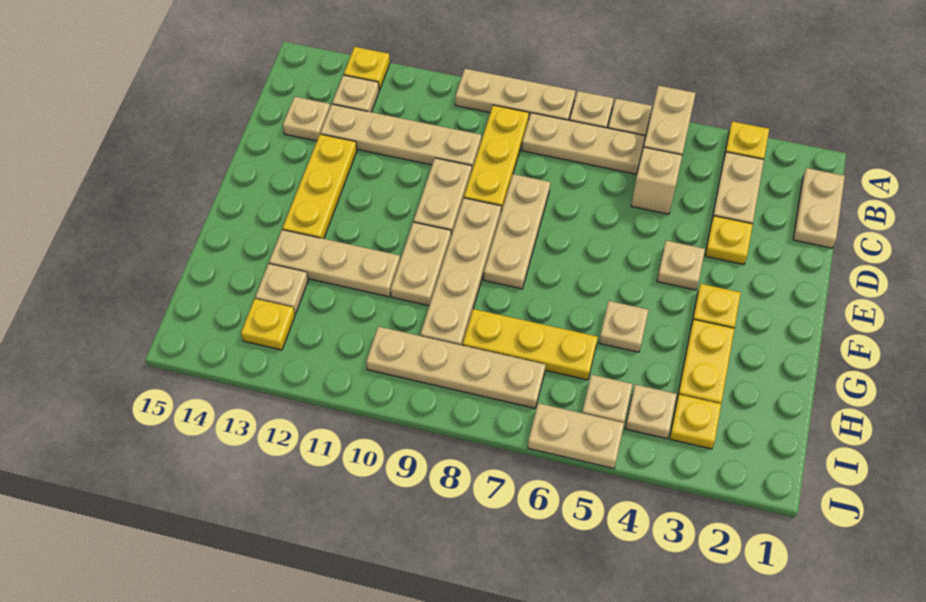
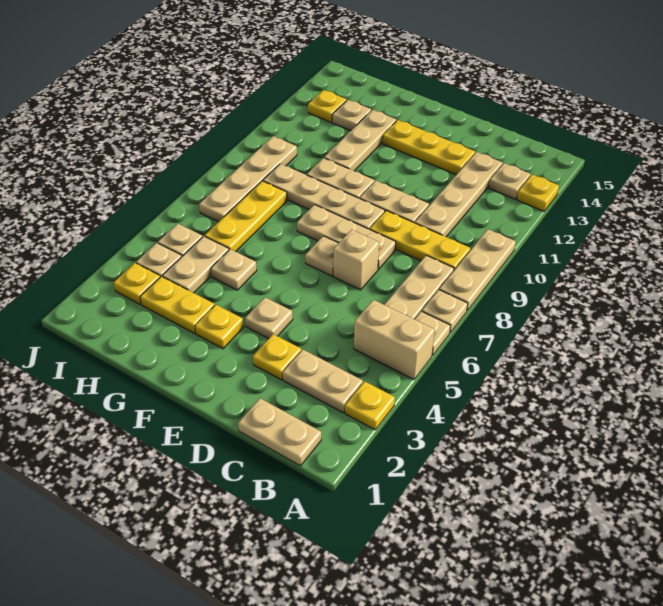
tan 1x1 brick [631,147,682,214] -> tan 1x1 brick moved to [334,230,379,290]
tan 1x1 plate [283,97,330,141] -> tan 1x1 plate moved to [305,236,338,276]
tan 1x2 plate [528,403,624,468] -> tan 1x2 plate moved to [162,236,229,293]

